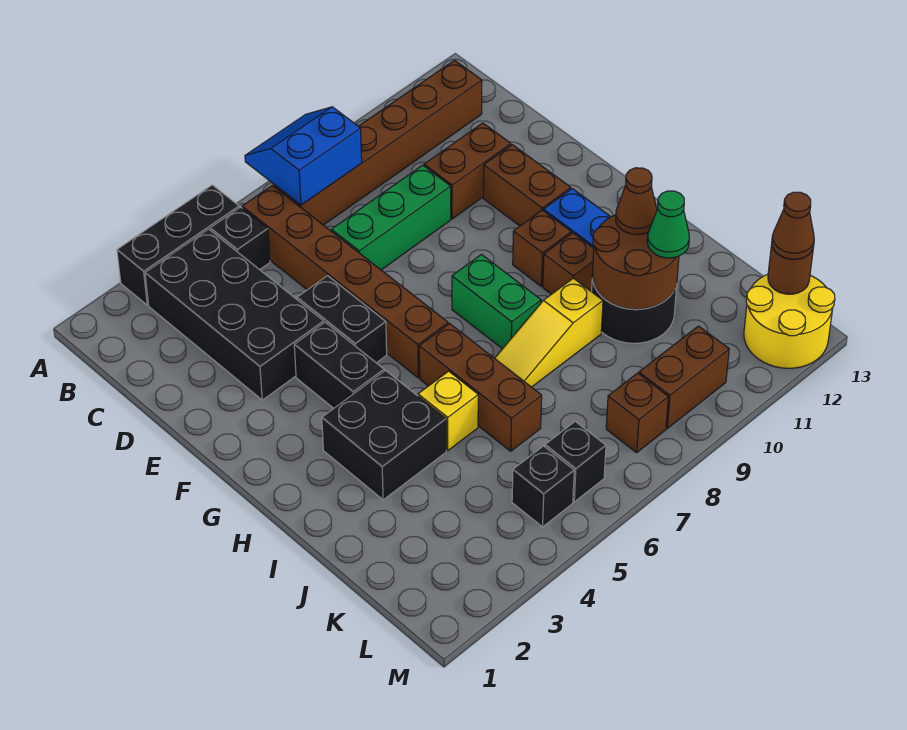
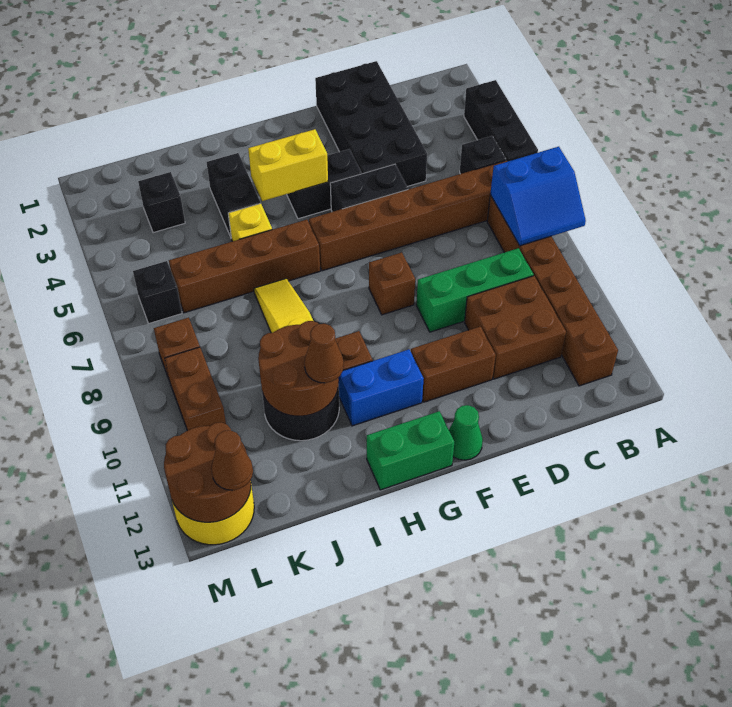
blue 2x2 slope [245,107,362,205] -> blue 2x2 slope turned to [490,147,586,246]
black 2x4 brick [145,229,324,400] -> black 2x4 brick turned to [315,61,427,187]
green 1x3 brick [331,165,451,270] -> green 1x3 brick turned to [416,248,534,332]
brown 1x2 brick [424,123,511,219] -> brown 2x2 brick [465,276,566,379]
none -> yellow 1x2 brick [248,129,328,201]
green 1x2 brick [452,254,541,349] -> green 1x2 brick moved to [367,411,454,490]
brown 1x1 brick [513,210,571,286] -> brown 1x1 brick moved to [369,252,415,315]
black 2x2 brick [322,371,446,500] -> black 1x2 brick [207,153,260,237]
brown 1x3 brick [419,324,542,451] -> brown 1x4 brick [169,220,320,313]
green 1x1 cone [647,191,689,258] -> green 1x1 cone moved to [449,405,483,460]
black 1x1 brick [512,446,574,527] -> black 1x1 brick moved to [138,172,185,233]
brown 1x1 round brick [768,244,813,294] -> brown 2x2 round brick [164,422,251,522]

